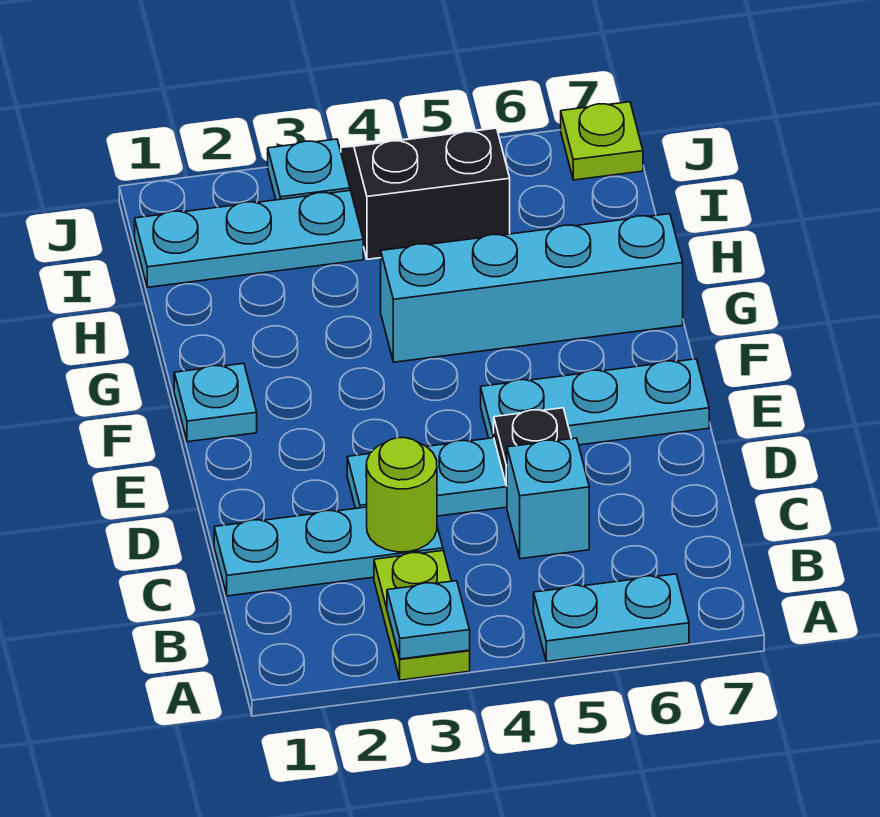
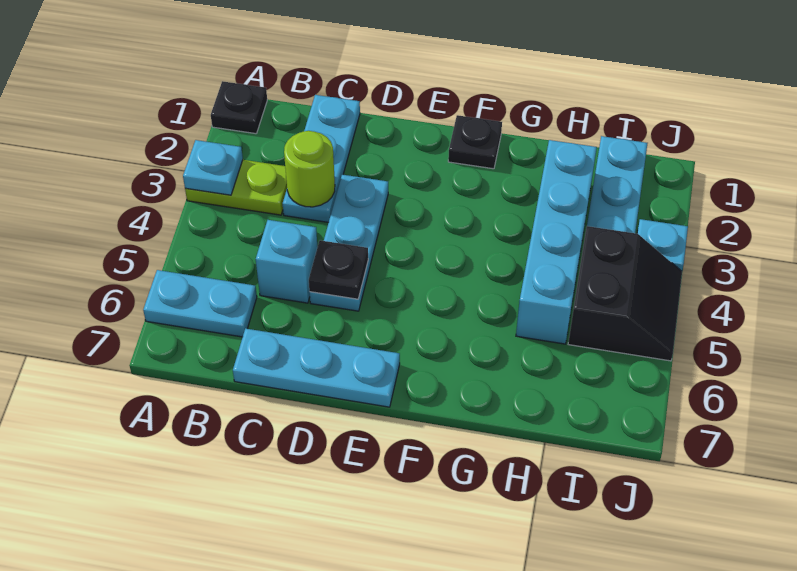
none -> black 1x1 plate [211,81,267,134]
cyan 1x2 plate [534,574,689,662] -> cyan 1x2 plate turned to [143,270,257,337]
cyan 1x3 plate [481,359,709,445] -> cyan 1x3 plate turned to [233,328,400,407]
cyan 1x1 plate [174,363,257,442] -> black 1x1 plate [448,115,502,169]
cyan 1x4 brick [381,214,683,362] -> cyan 1x4 brick moved to [516,140,597,344]
lime 1x1 plate [561,102,643,180] -> none

